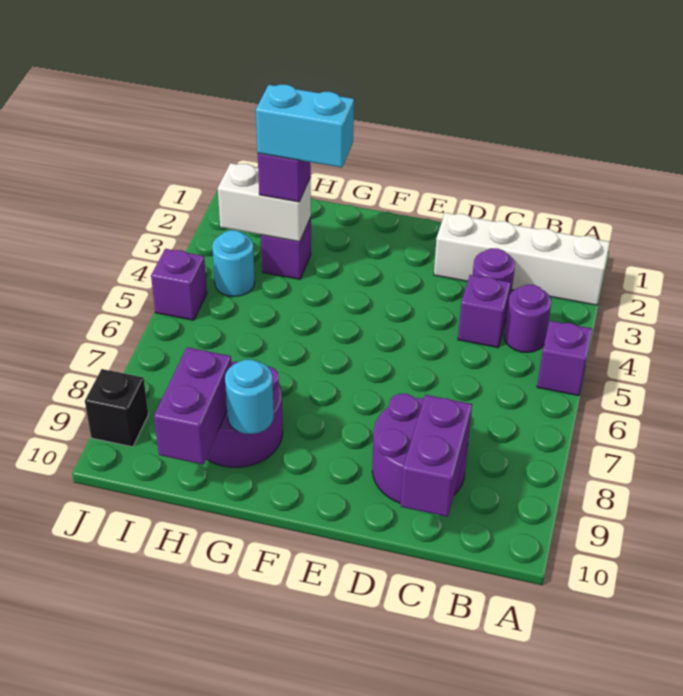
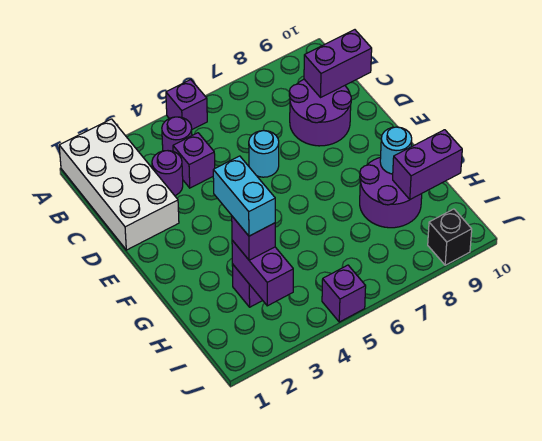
white 1x4 brick [434,213,610,305] -> white 2x4 brick [59,119,179,250]
white 1x2 brick [218,163,311,242] -> purple 1x2 brick [232,240,293,306]
cyan 1x1 round brick [212,230,255,296] -> cyan 1x1 round brick moved to [249,131,279,177]

